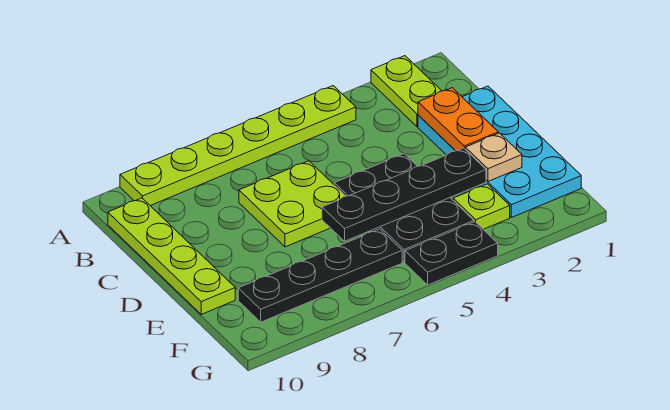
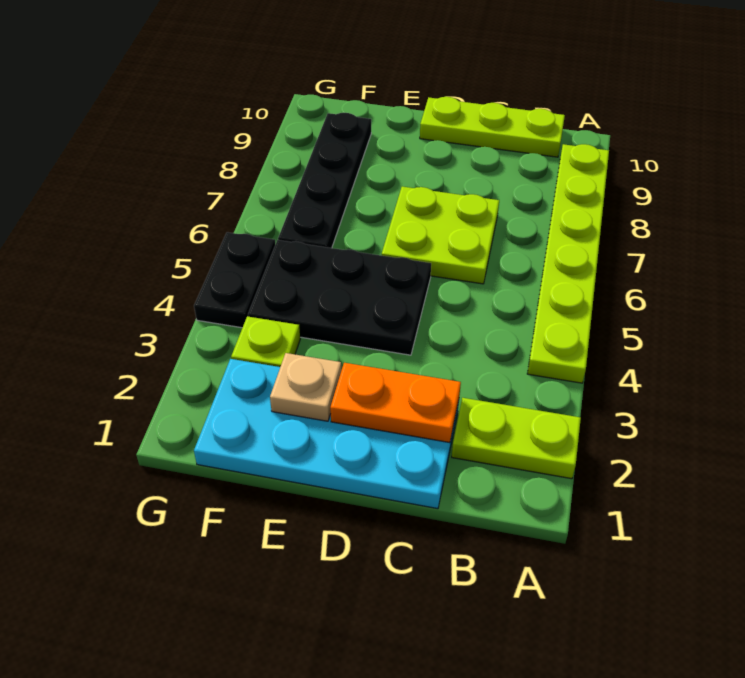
lime 1x4 plate [108,198,235,314] -> lime 1x3 plate [420,97,565,157]
black 1x4 plate [322,148,486,241] -> none

